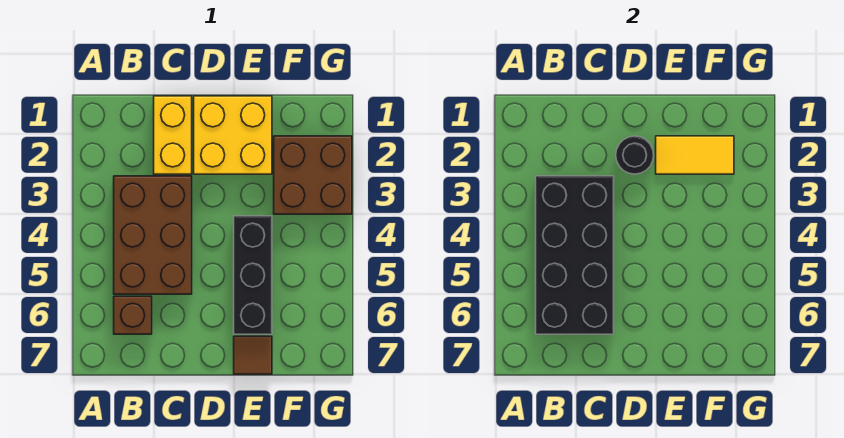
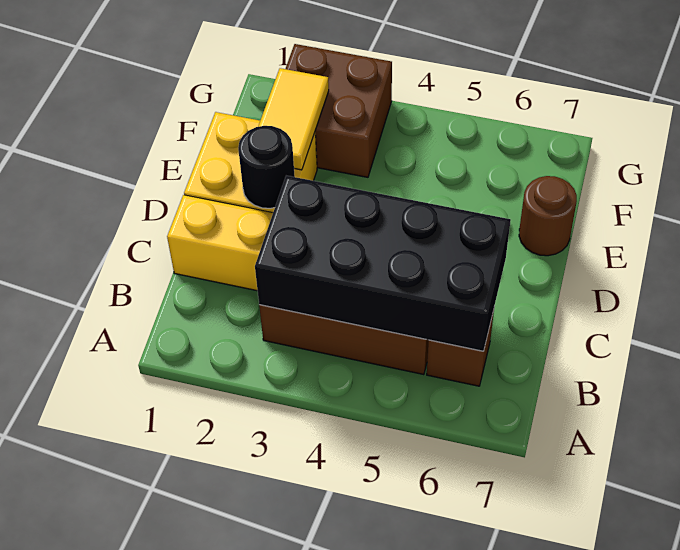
black 1x3 brick [234,216,272,334] -> none
brown 1x1 tile [234,336,272,374] -> brown 1x1 round brick [519,176,577,256]

